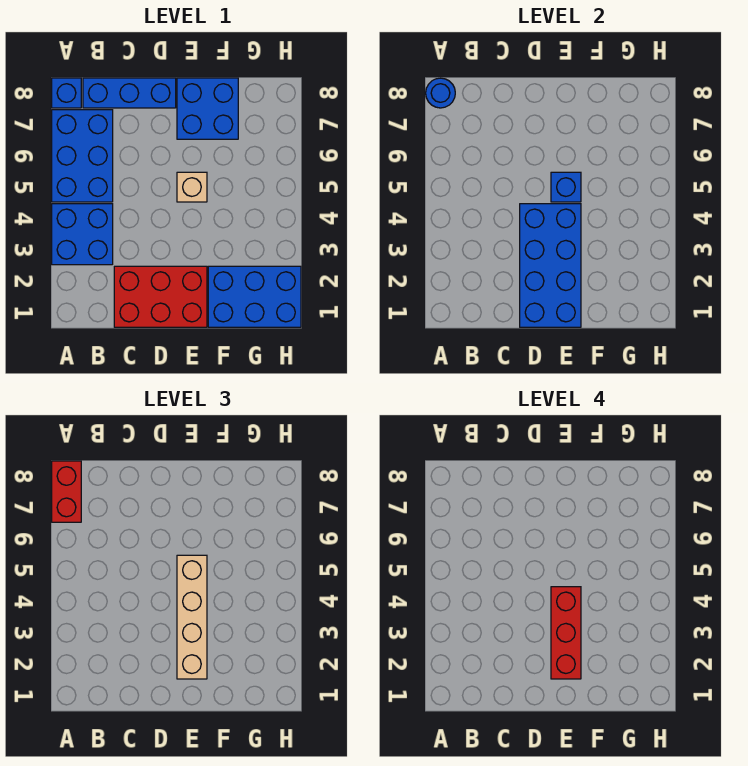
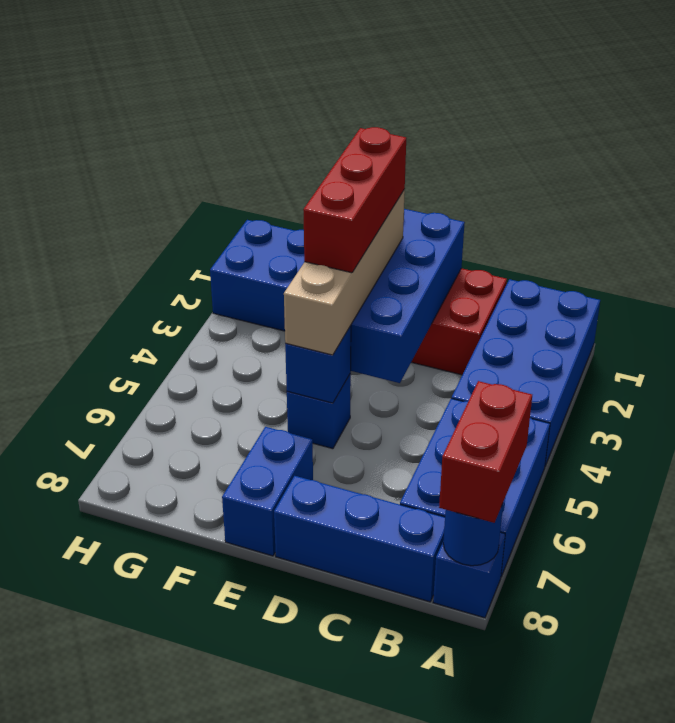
blue 2x2 brick [52,204,113,265] -> blue 2x4 brick [452,279,600,466]
tan 1x1 brick [177,172,207,202] -> blue 1x1 brick [287,373,351,449]
blue 2x2 brick [177,78,238,139] -> blue 1x2 brick [222,427,313,556]

